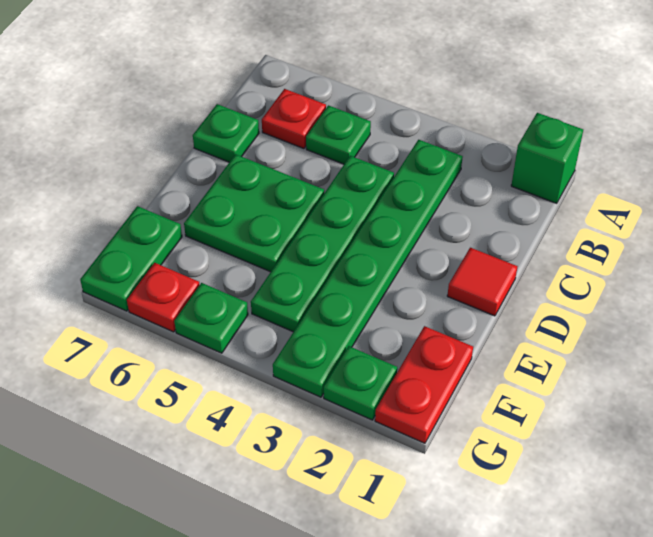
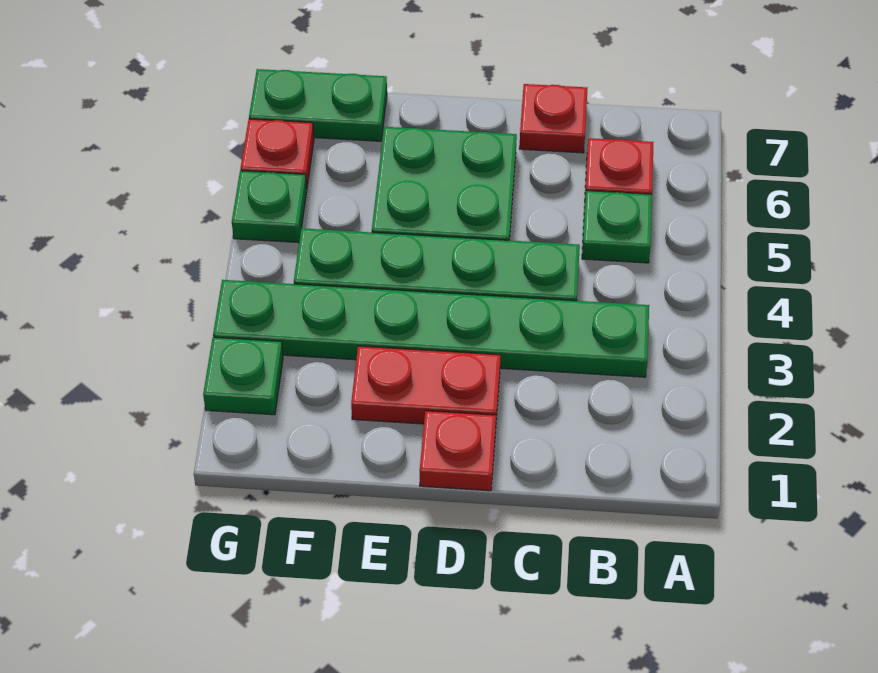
green 1x1 brick [511,113,583,203] -> none
green 1x1 plate [193,104,259,162] -> red 1x1 plate [519,84,587,153]
red 1x1 tile [447,248,518,316] -> red 1x1 plate [420,411,496,491]
red 1x2 plate [375,326,473,443] -> red 1x2 plate moved to [351,346,501,424]

